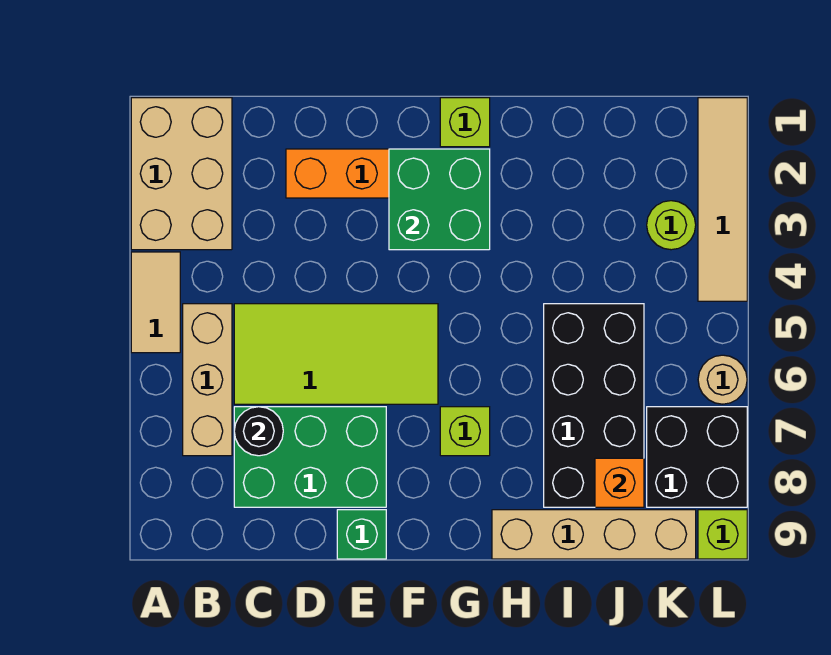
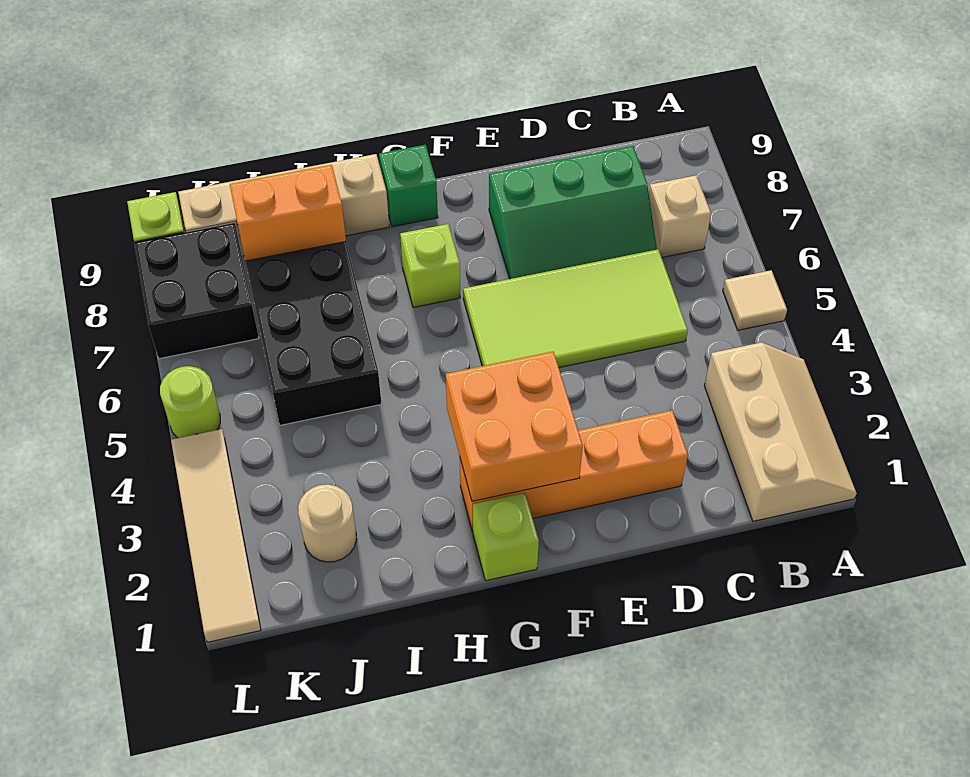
tan 2x3 brick [131,98,232,250] -> tan 2x3 slope [704,342,857,521]
tan 1x2 tile [131,252,180,353] -> tan 1x1 tile [723,270,787,330]
tan 1x3 brick [183,304,232,456] -> tan 1x1 brick [649,176,711,257]
green 2x3 brick [234,407,386,507] -> green 2x3 slope [489,146,657,279]
black 1x1 round brick [234,407,283,456] -> none
green 1x1 brick [337,510,386,559] -> green 1x1 brick moved to [379,145,438,227]
green 2x2 brick [389,149,490,250] -> orange 2x2 brick [446,352,583,501]
orange 1x1 brick [595,458,644,507] -> orange 1x2 brick [230,165,346,261]
lime 1x1 round brick [647,201,696,250] -> lime 1x1 round brick moved to [160,366,220,438]
tan 1x1 round brick [698,355,747,404] -> tan 1x1 round brick moved to [298,484,357,562]

